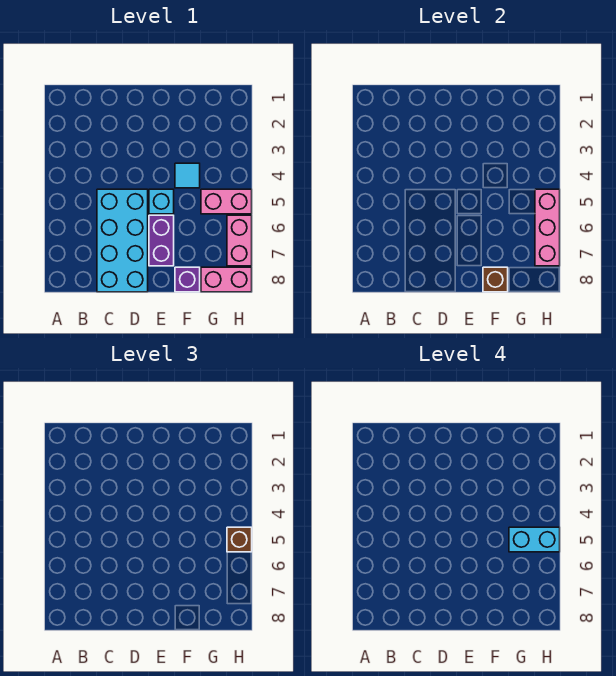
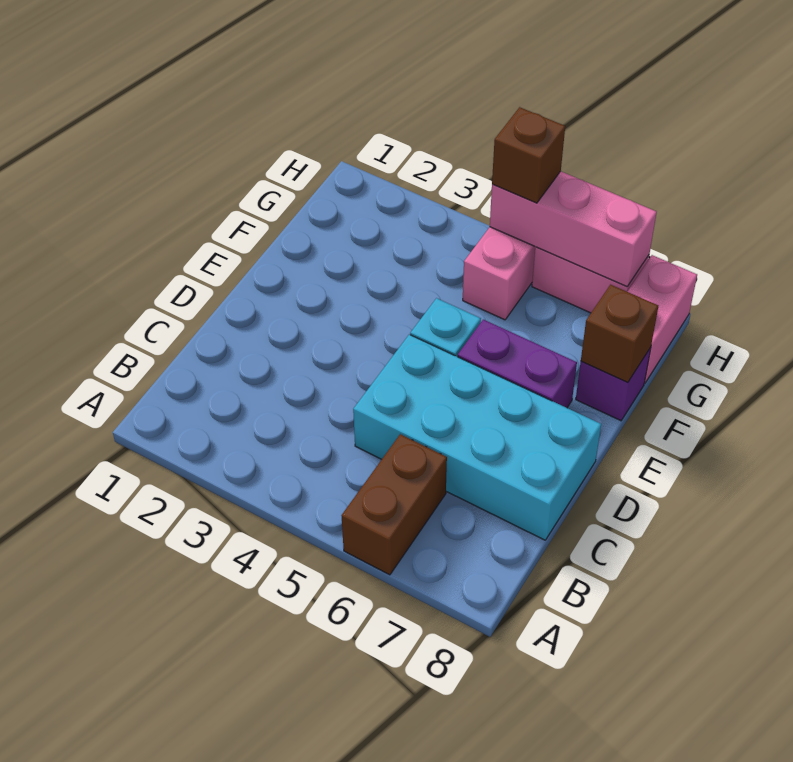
none -> brown 1x2 brick [342,434,447,575]
cyan 1x1 tile [175,163,200,188] -> none
cyan 1x2 brick [509,527,560,552] -> none

